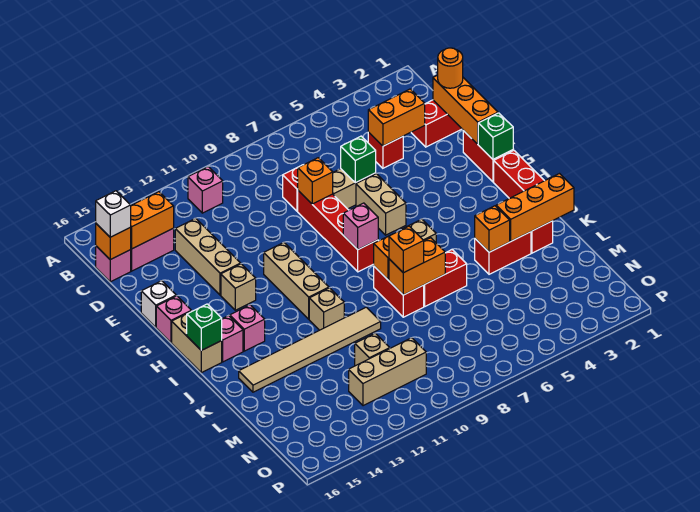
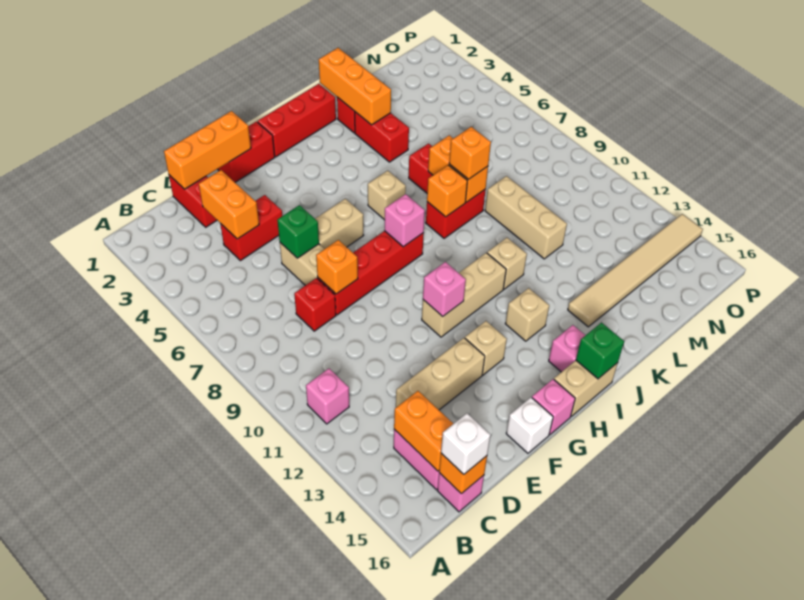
orange 1x1 round brick [438,48,463,88] -> none
red 1x1 brick [368,132,403,168] -> red 1x2 brick [220,195,282,261]
green 1x1 brick [478,113,513,159] -> none
pink 1x1 brick [230,305,265,351] -> pink 1x1 brick moved to [423,262,466,317]
orange 1x1 brick [475,206,510,252] -> none
tan 1x6 tile [239,307,381,392] -> tan 1x6 tile turned to [568,214,703,327]
tan 1x1 brick [355,333,390,366] -> tan 1x1 brick moved to [505,288,549,341]
tan 1x3 brick [349,338,426,406] -> tan 1x3 brick moved to [485,176,567,259]

